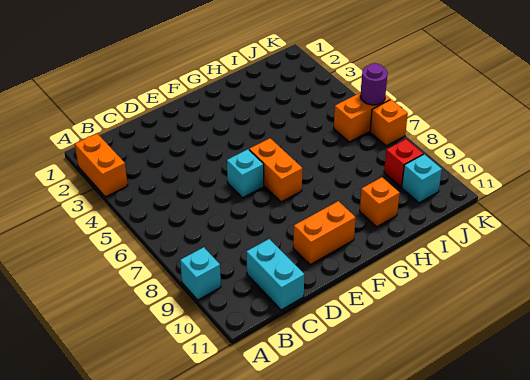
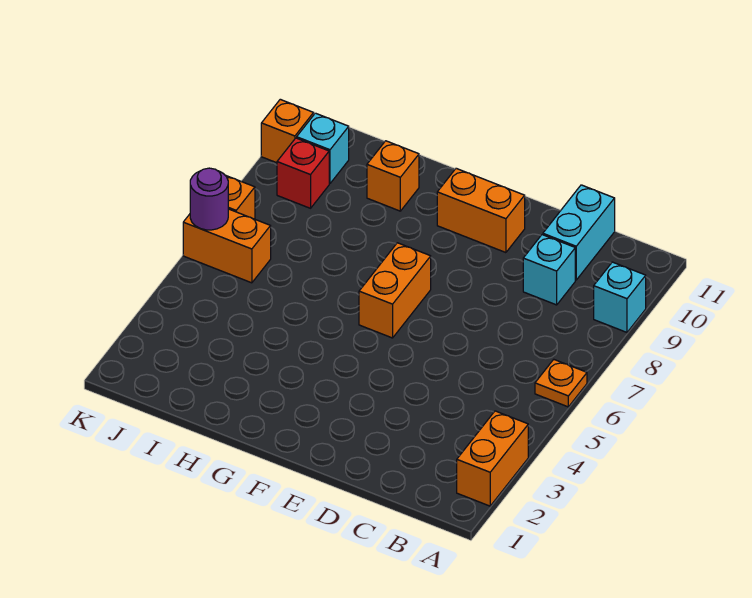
none -> orange 1x1 plate [535,360,587,407]
cyan 1x1 brick [227,149,264,198] -> cyan 1x1 brick moved to [523,235,575,305]
none -> orange 1x1 brick [261,99,314,163]

